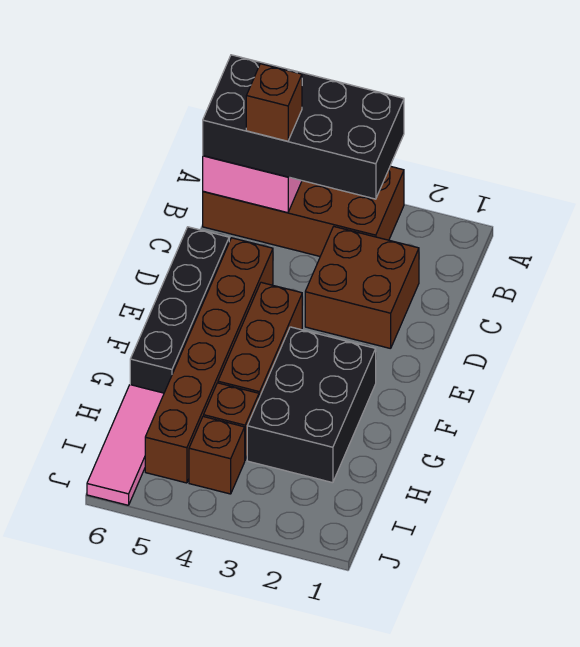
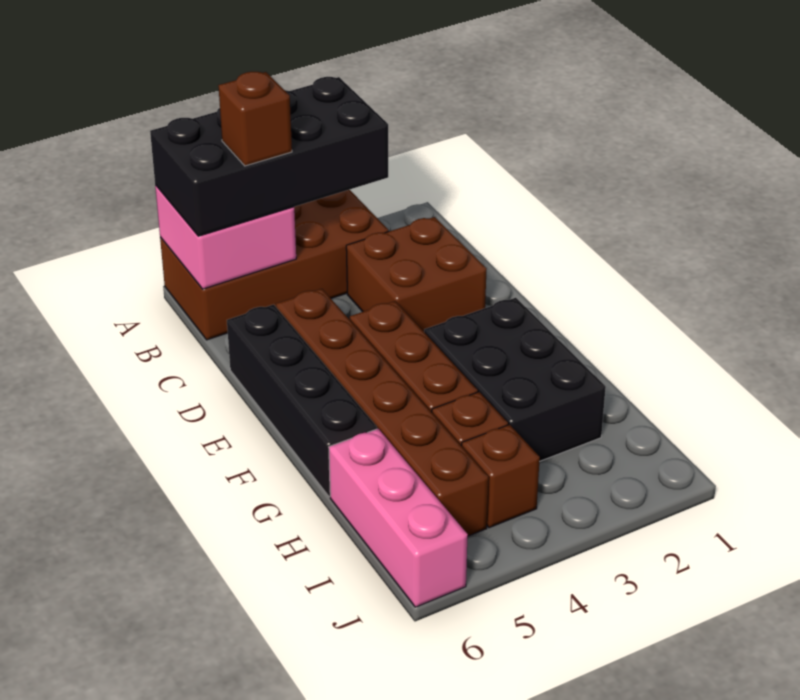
pink 1x3 tile [87,385,164,505] -> pink 1x3 brick [329,429,468,607]

